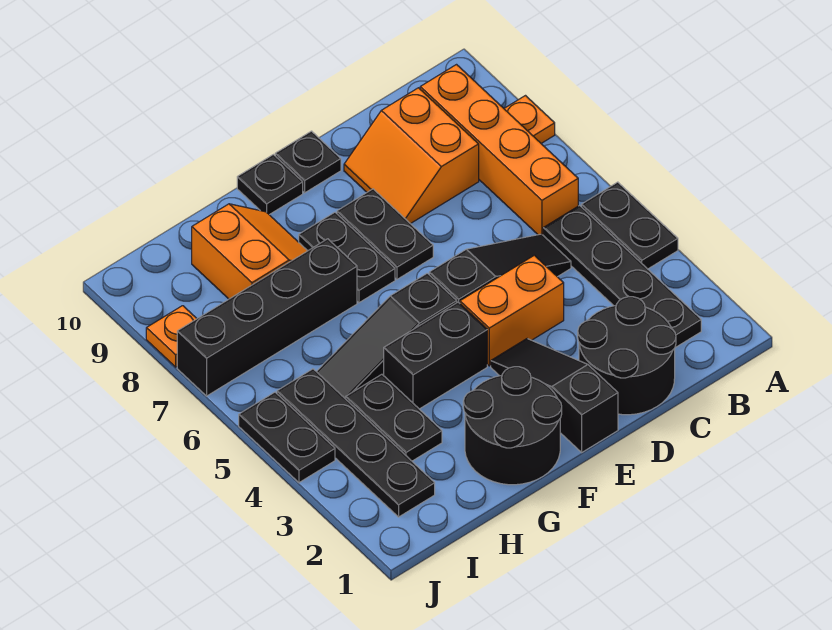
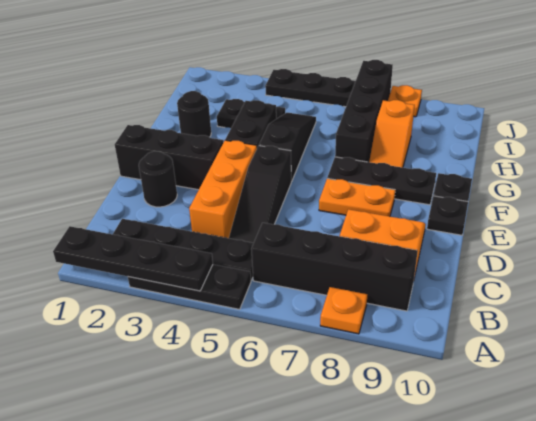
black 1x2 plate [582,182,678,269] -> black 1x3 plate [128,264,251,309]
orange 1x4 brick [420,65,578,235] -> black 1x4 brick [251,223,418,311]
black 2x2 round brick [578,297,676,415] -> black 1x1 round brick [139,151,177,207]
orange 1x2 brick [460,255,564,366] -> orange 1x3 brick [189,140,257,238]
black 1x3 slope [491,339,618,452] -> black 1x3 brick [115,125,223,190]
black 1x2 plate [337,189,433,279] -> orange 1x2 plate [319,179,395,216]
black 2x2 round brick [463,367,562,485] -> black 1x1 round brick [177,91,211,137]
black 1x2 plate [299,212,395,303] -> black 1x3 plate [327,157,436,205]
orange 2x2 slope [192,204,307,299] -> orange 1x2 slope [369,100,415,168]
black 1x4 plate [277,369,435,517] -> black 1x4 plate moved to [53,226,213,291]
black 1x2 plate [239,392,335,483] -> black 1x3 plate [265,69,355,107]

